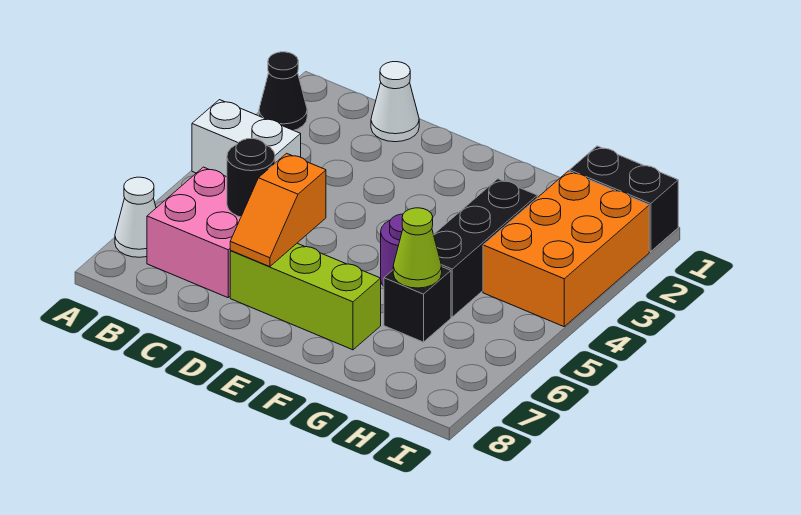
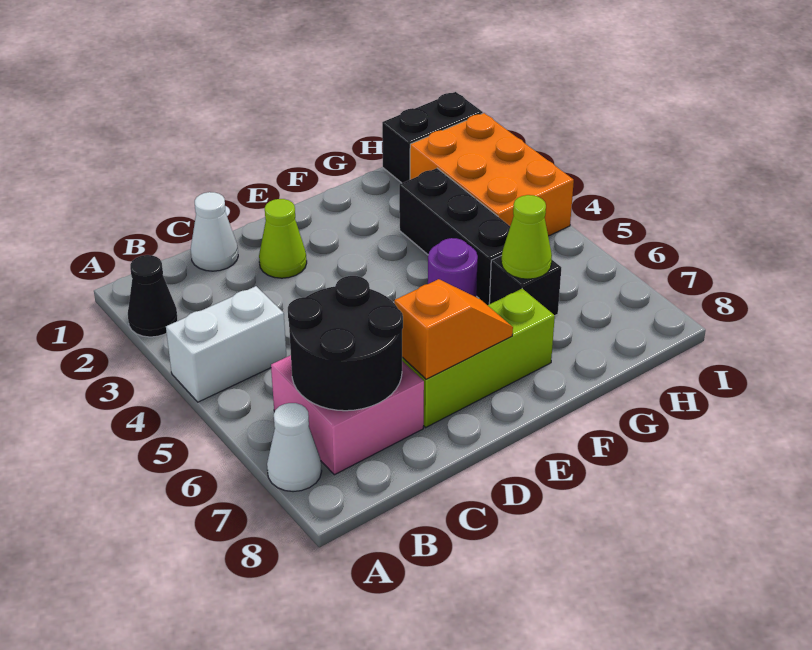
black 1x1 round brick [227,139,275,217] -> black 2x2 round brick [288,276,403,411]
none -> lime 1x1 cone [259,199,307,278]
orange 1x2 slope [230,153,326,267] -> orange 1x2 slope turned to [394,279,513,379]

